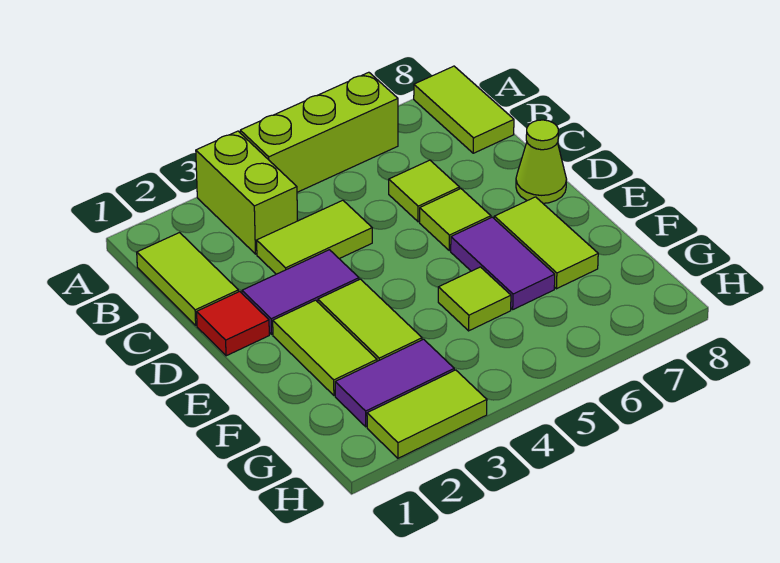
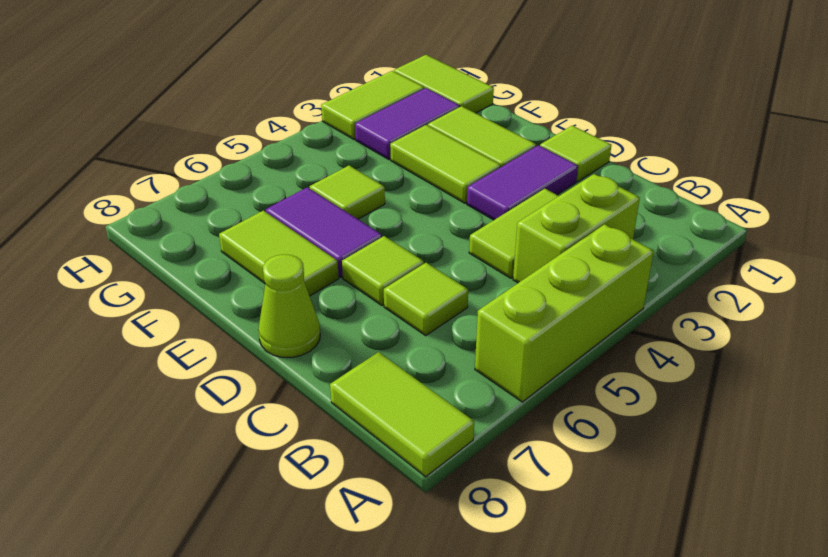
lime 1x2 brick [196,131,297,254] -> lime 1x2 brick turned to [513,174,640,283]
lime 1x2 tile [137,233,238,325] -> lime 1x2 tile moved to [394,55,494,113]
red 1x1 tile [197,291,269,356] -> lime 1x1 tile [540,126,611,181]

